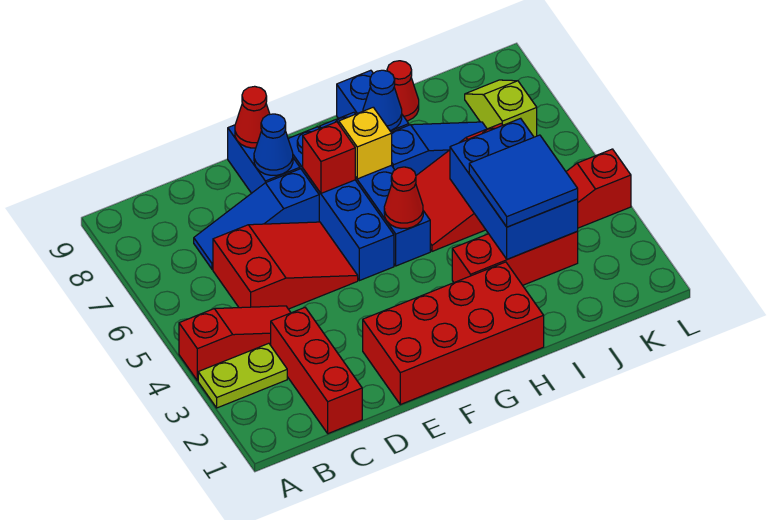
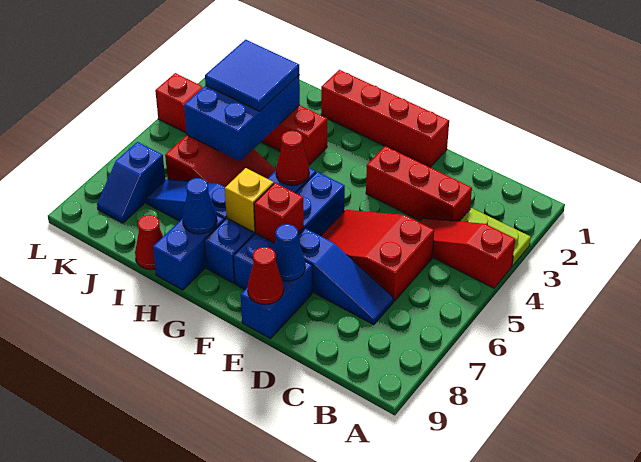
red 1x3 brick [271,308,362,434] -> red 1x3 brick turned to [366,146,472,221]
red 2x4 brick [363,262,544,405] -> red 1x4 brick [321,70,449,167]
lime 1x2 slope [465,80,537,137] -> blue 1x2 slope [97,142,165,223]

